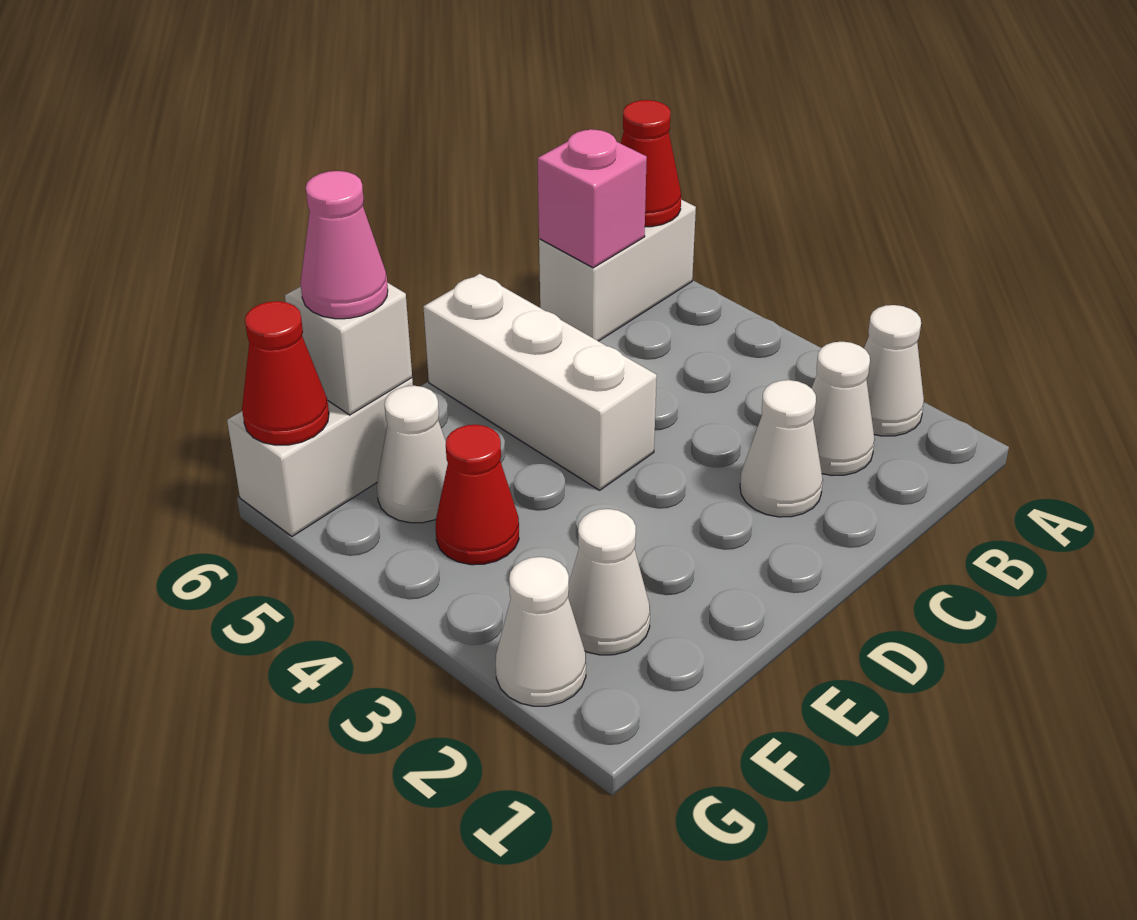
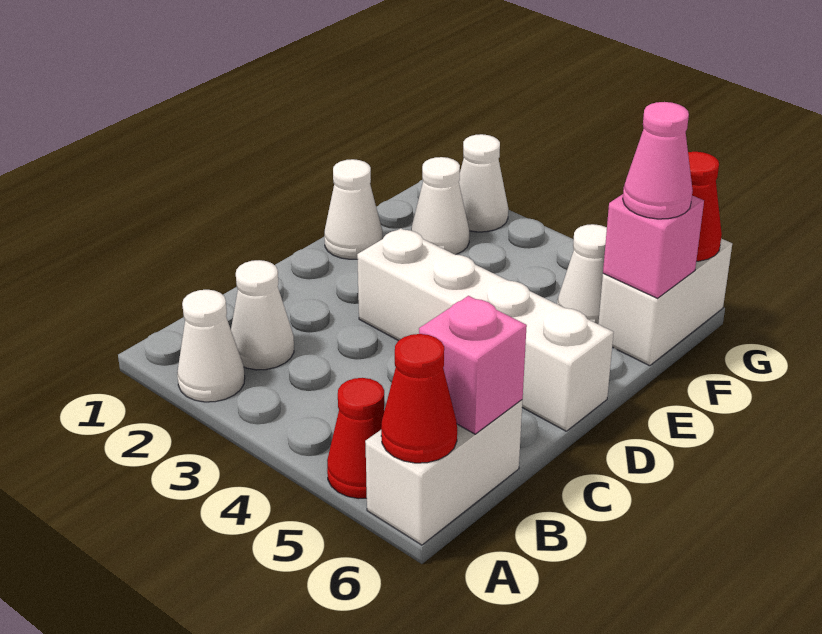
white 1x1 cone [740,380,823,517] -> white 1x1 cone moved to [324,159,383,259]
white 1x3 brick [423,274,657,490] -> white 1x4 brick [357,228,614,431]
red 1x1 cone [436,425,519,565] -> red 1x1 cone moved to [327,378,384,499]
white 1x1 brick [285,283,412,415] -> pink 1x1 brick [603,194,704,298]

